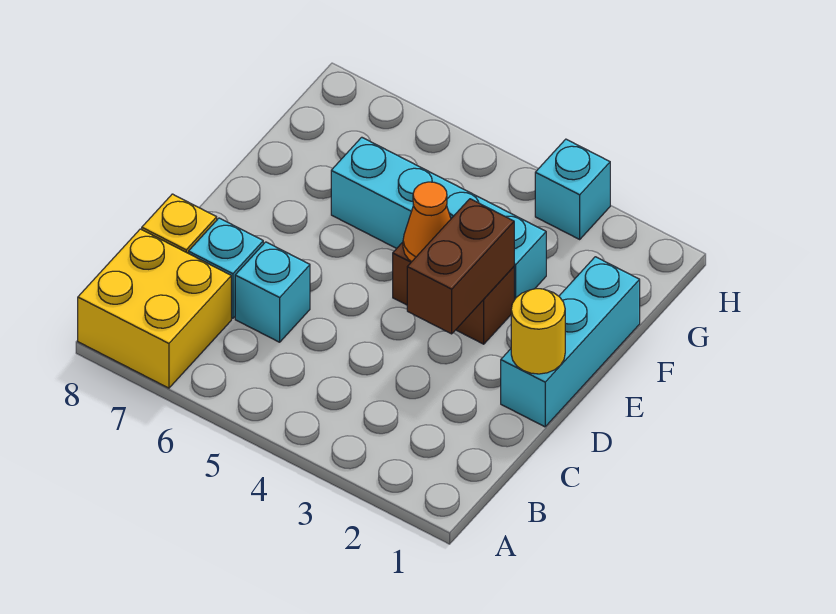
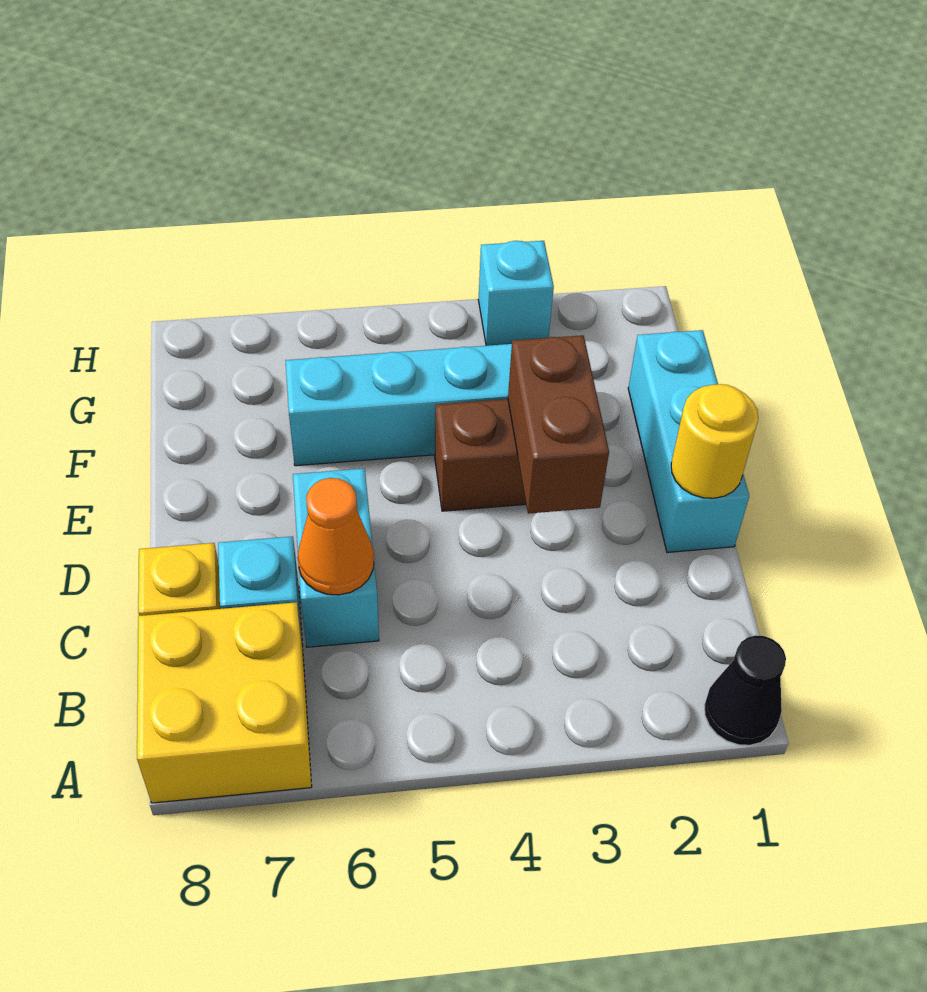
none -> black 1x1 cone [704,635,786,745]
cyan 1x1 brick [235,242,310,342] -> cyan 1x2 brick [293,468,379,647]
orange 1x1 cone [403,182,451,262] -> orange 1x1 cone moved to [298,478,374,595]

